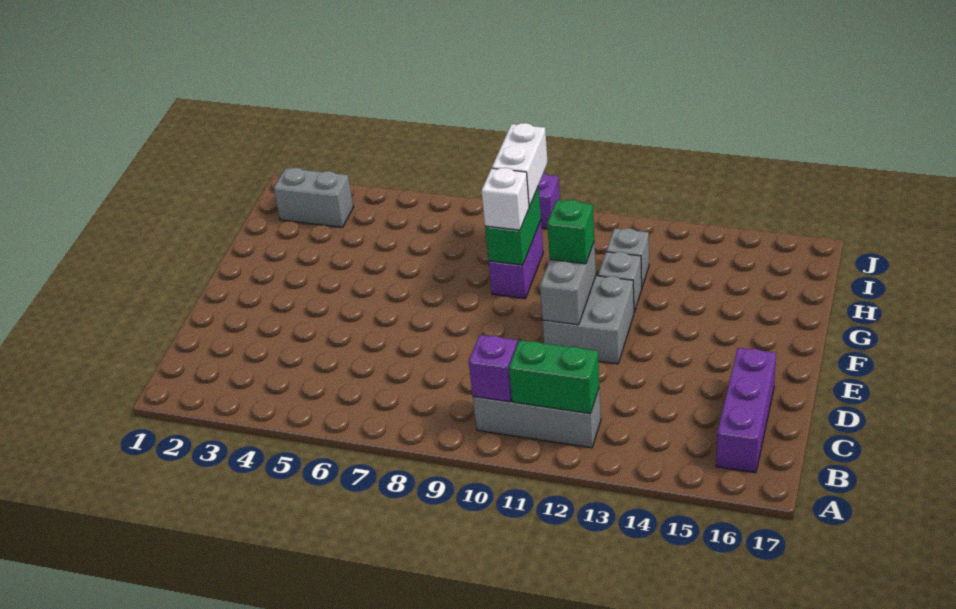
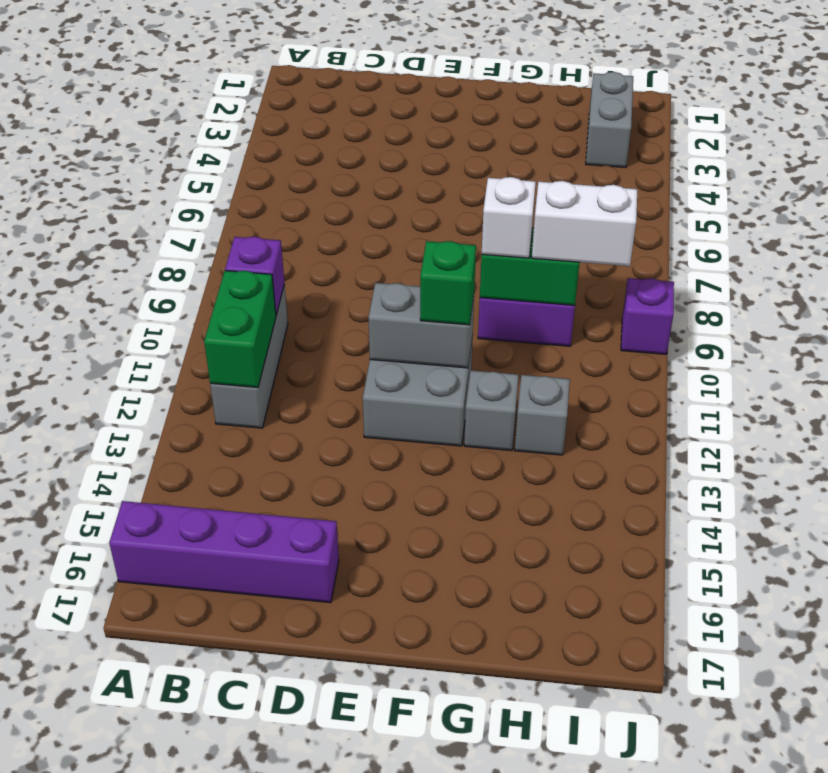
purple 1x3 brick [716,348,776,473] -> purple 1x4 brick [109,501,339,603]

